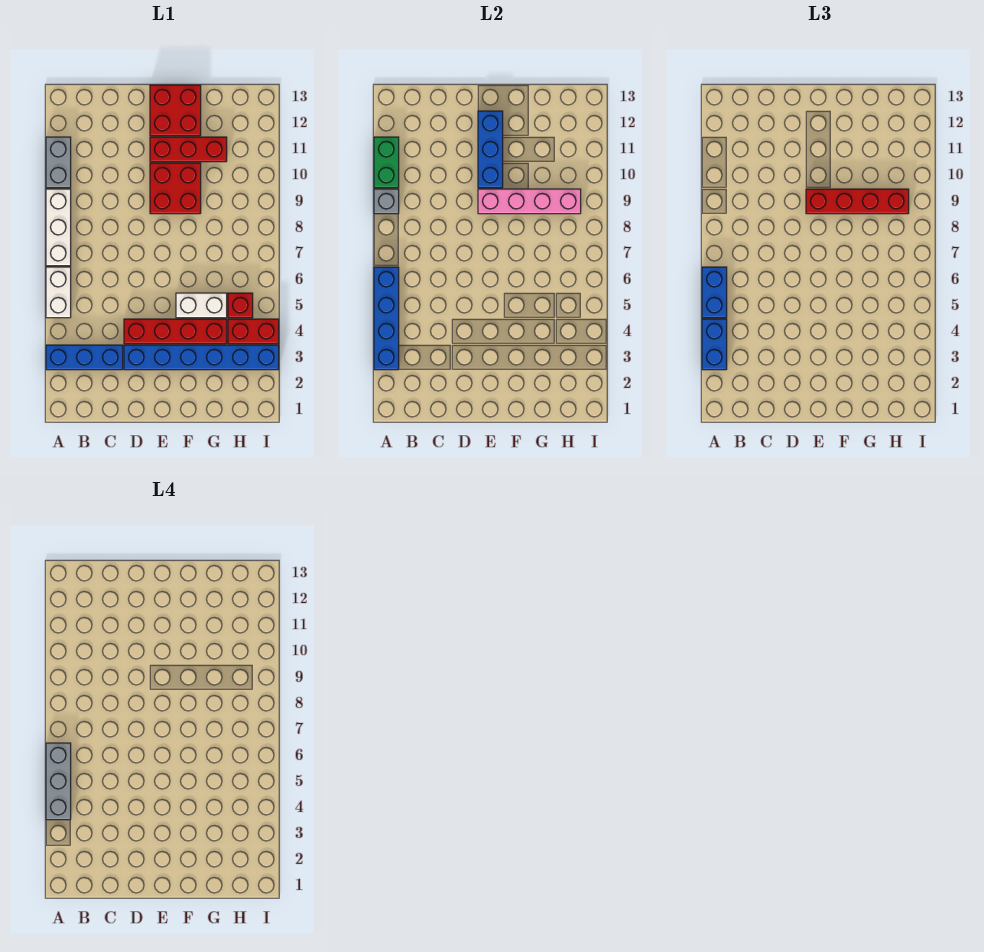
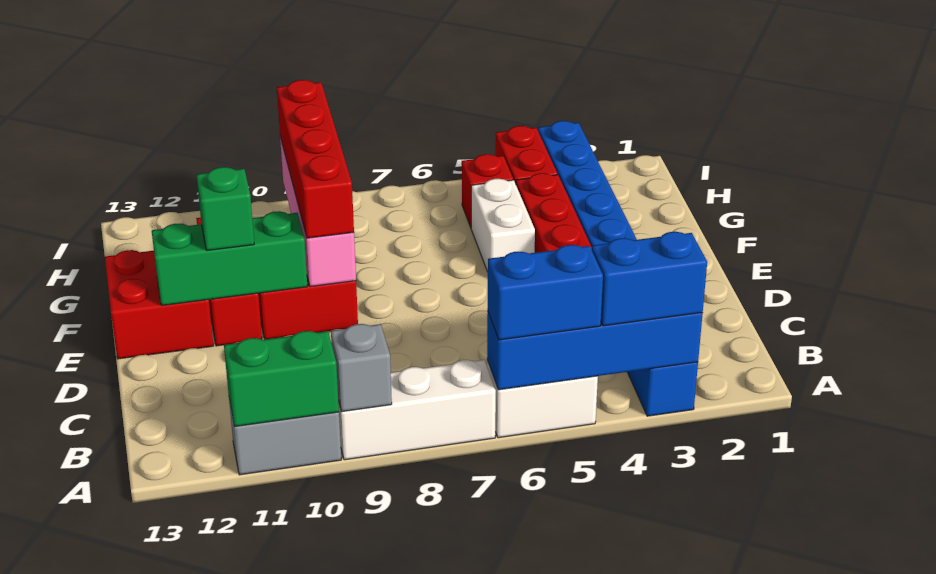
grey 1x3 brick [46,743,71,820] -> none
blue 1x3 brick [478,111,503,188] -> green 1x3 brick [152,211,307,305]
none -> green 1x1 brick [197,167,254,251]

